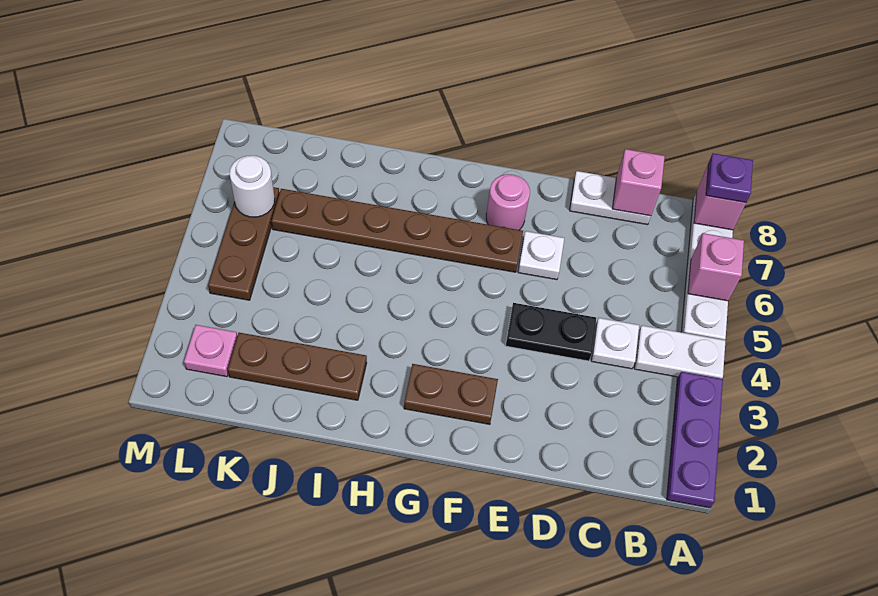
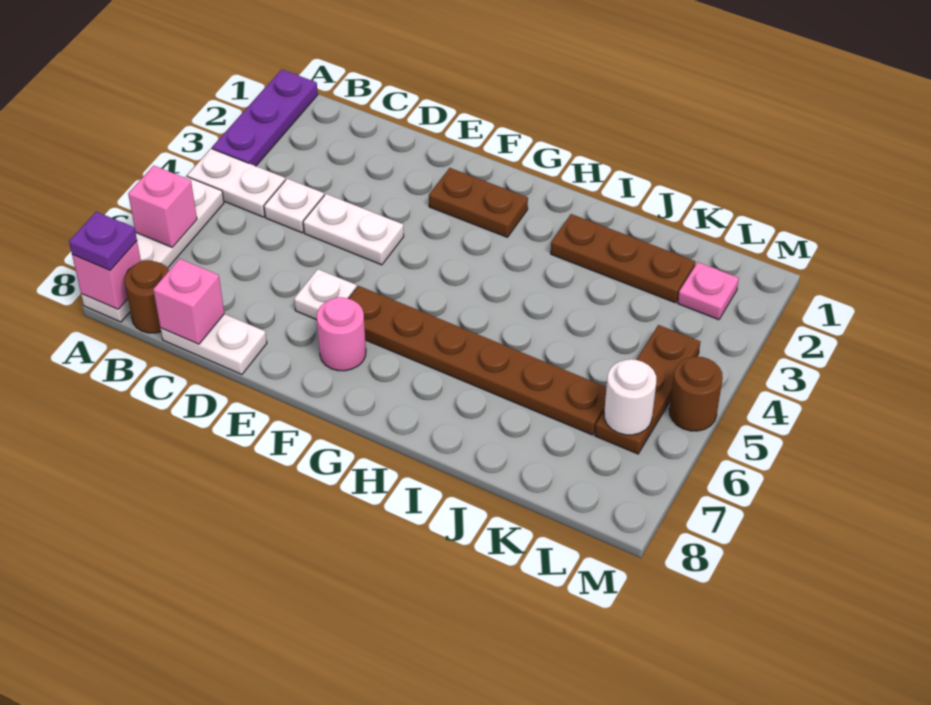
none -> brown 1x1 round brick [124,260,169,333]
black 1x2 plate [506,303,596,361] -> white 1x2 plate [303,194,404,265]
none -> brown 1x1 round brick [669,357,723,431]

